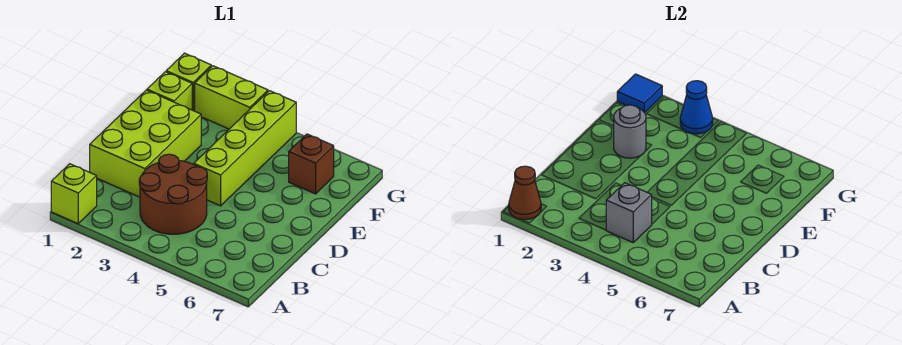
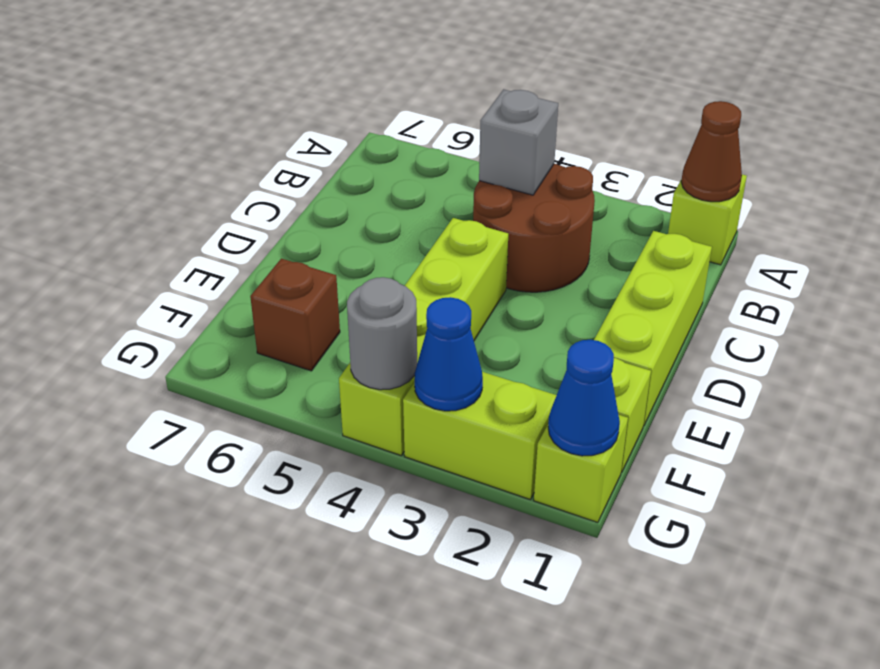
lime 2x3 brick [90,90,201,197] -> lime 1x3 brick [594,231,712,426]
grey 1x1 round brick [614,105,646,158] -> grey 1x1 round brick moved to [347,277,417,390]
blue 1x1 tile [617,74,662,113] -> blue 1x1 cone [548,340,620,456]

